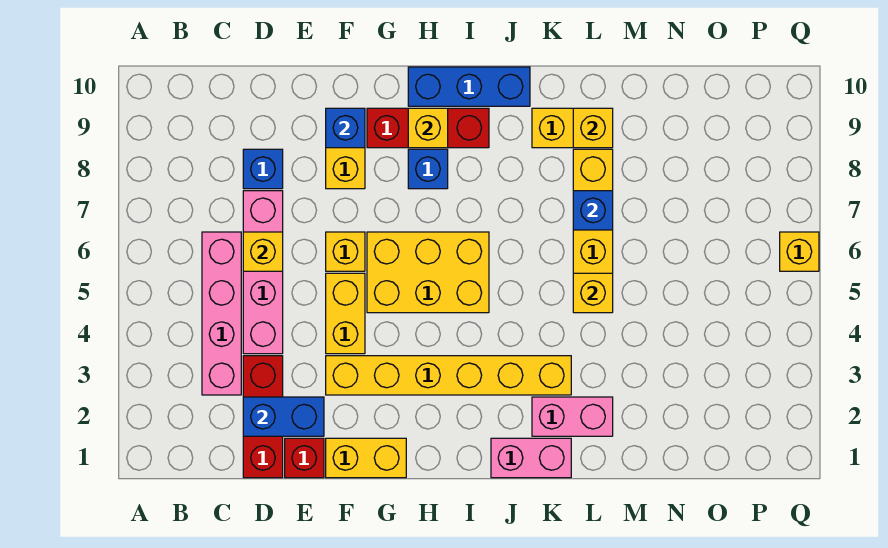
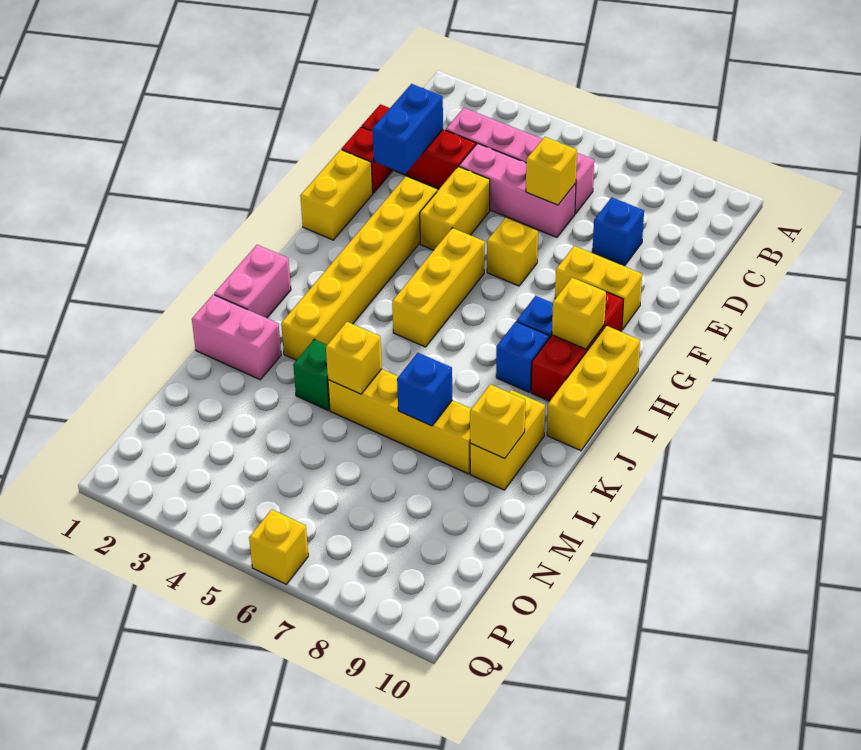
pink 1x4 brick [243,191,283,354] -> pink 1x3 brick [459,143,576,237]
yellow 1x2 brick [326,273,365,354] -> yellow 1x2 brick turned to [420,167,490,250]
blue 1x1 brick [326,108,365,148] -> blue 1x1 brick moved to [496,322,549,392]
yellow 2x3 brick [367,232,489,313] -> yellow 1x3 brick [392,228,485,347]
blue 1x3 brick [408,67,530,106] -> yellow 1x3 brick [547,326,640,451]
pink 1x2 brick [532,397,613,436] -> pink 1x2 brick turned to [192,295,281,380]
none -> green 1x1 brick [293,339,330,410]

